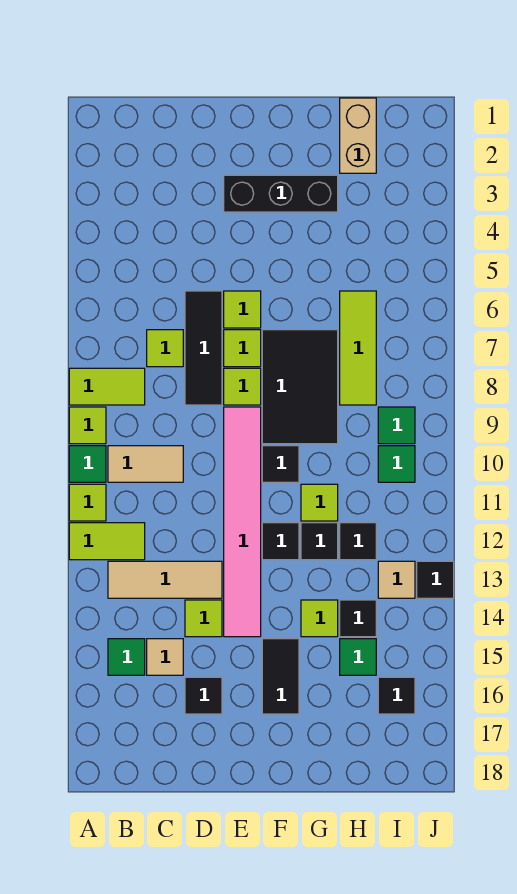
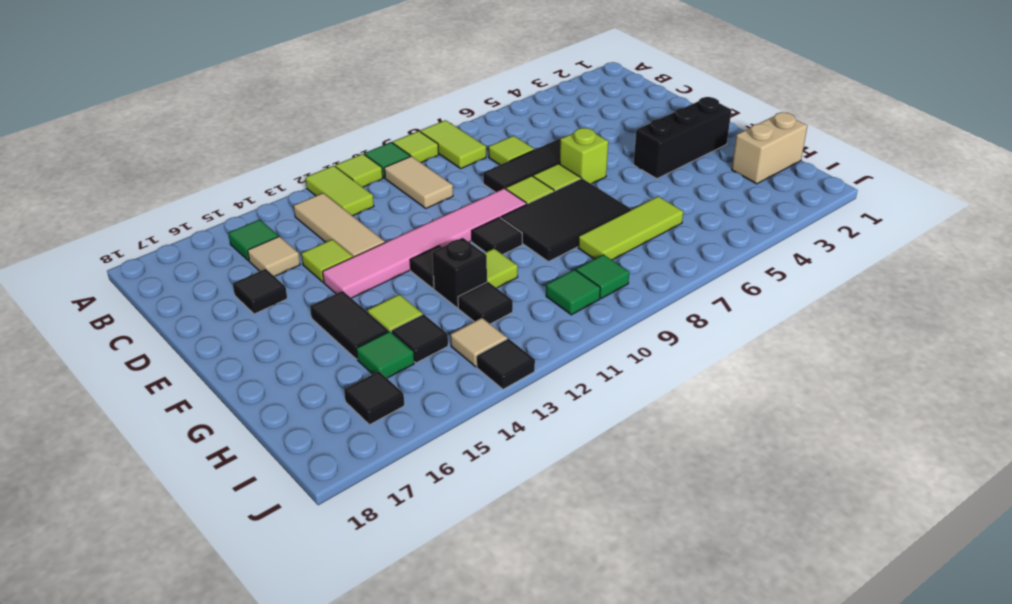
black 1x3 brick [224,175,338,212] -> black 1x3 brick turned to [634,97,731,179]
lime 1x1 tile [224,291,261,328] -> lime 1x1 brick [560,128,608,184]
black 1x2 tile [262,639,299,714] -> black 1x2 tile turned to [310,291,389,359]
black 1x1 tile [301,523,338,560] -> black 1x1 brick [432,238,487,308]

